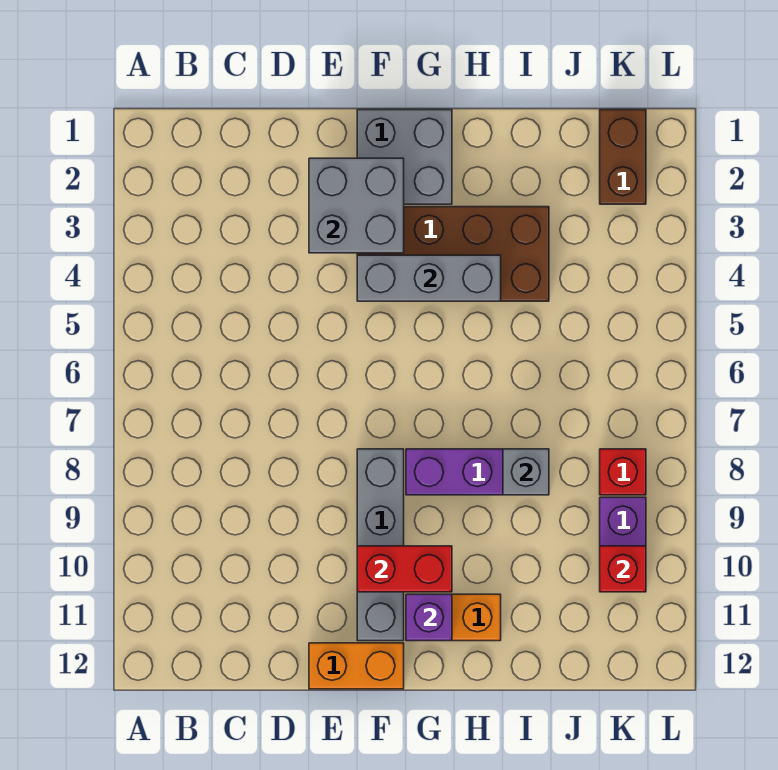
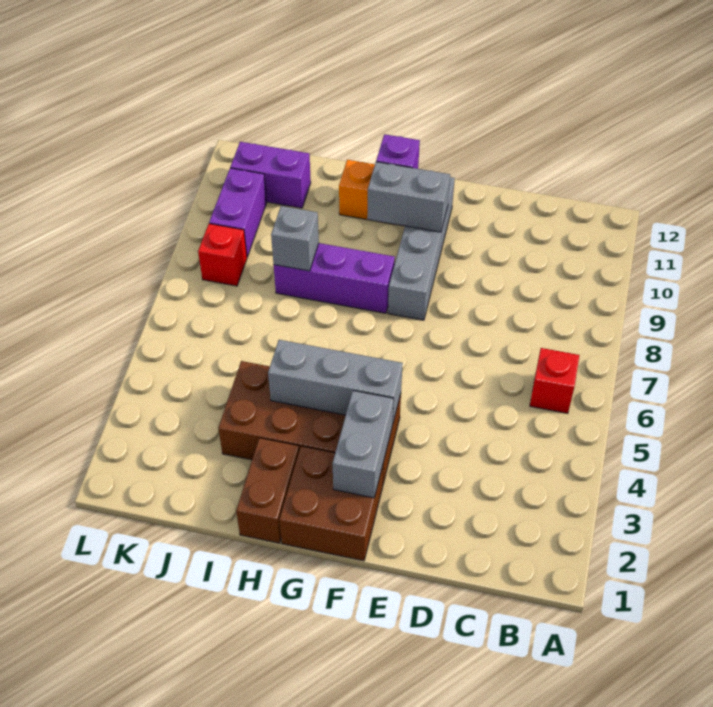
grey 2x2 brick [309,158,404,253] -> grey 1x2 brick [333,391,394,498]
orange 1x2 brick [309,643,404,689] -> none
grey 2x2 brick [357,110,452,204] -> brown 2x2 brick [279,446,383,561]
red 1x2 brick [357,546,452,592] -> grey 1x2 brick [367,162,450,232]
none -> purple 1x2 brick [230,142,311,208]
brown 1x2 brick [600,110,646,204] -> brown 1x2 brick moved to [236,438,299,543]
red 1x1 brick [600,546,646,592] -> red 1x1 brick moved to [530,348,580,414]

